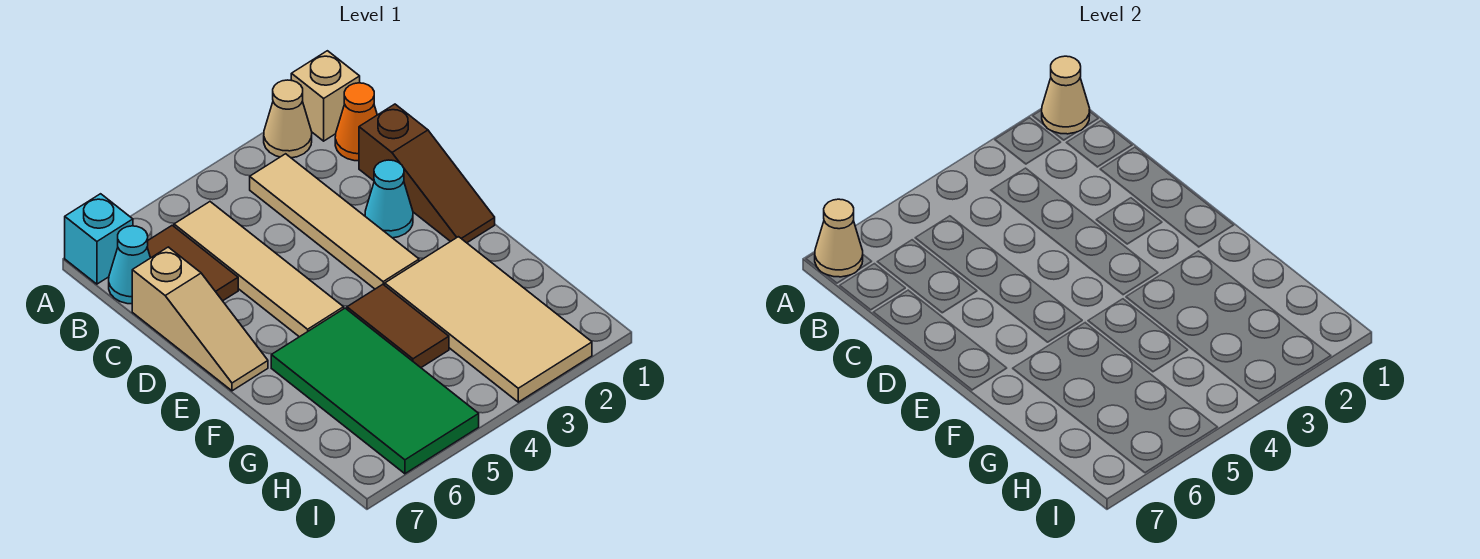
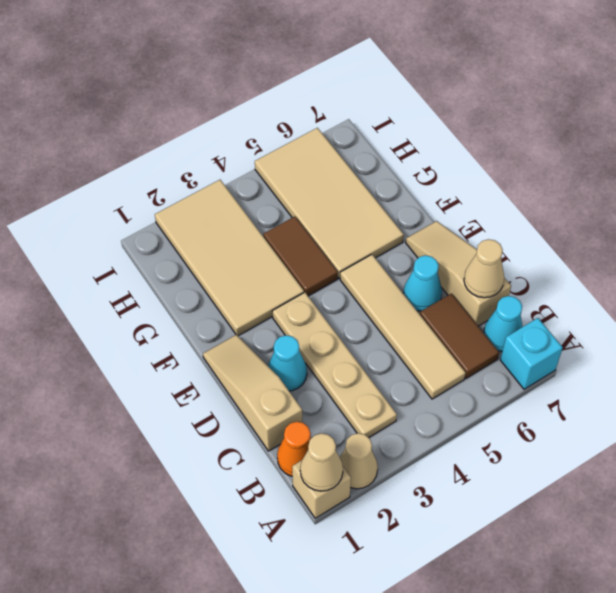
tan 1x1 cone [815,199,863,277] -> tan 1x1 cone moved to [464,239,504,298]
tan 1x4 tile [250,154,419,289] -> tan 1x4 plate [272,293,397,438]
brown 1x3 slope [359,104,495,243] -> tan 1x3 slope [203,335,302,451]
none -> cyan 1x1 cone [403,255,442,311]
green 2x4 tile [271,308,479,474] -> tan 2x4 tile [255,128,404,278]

